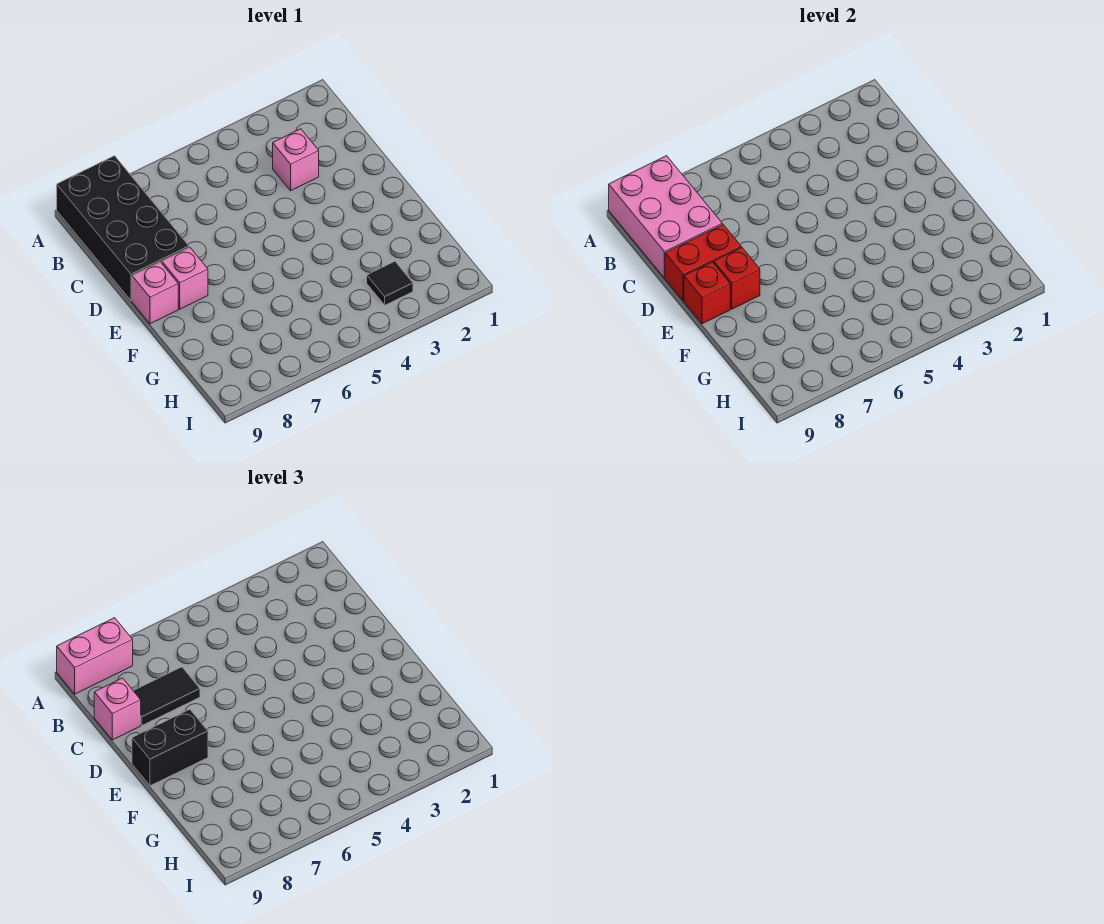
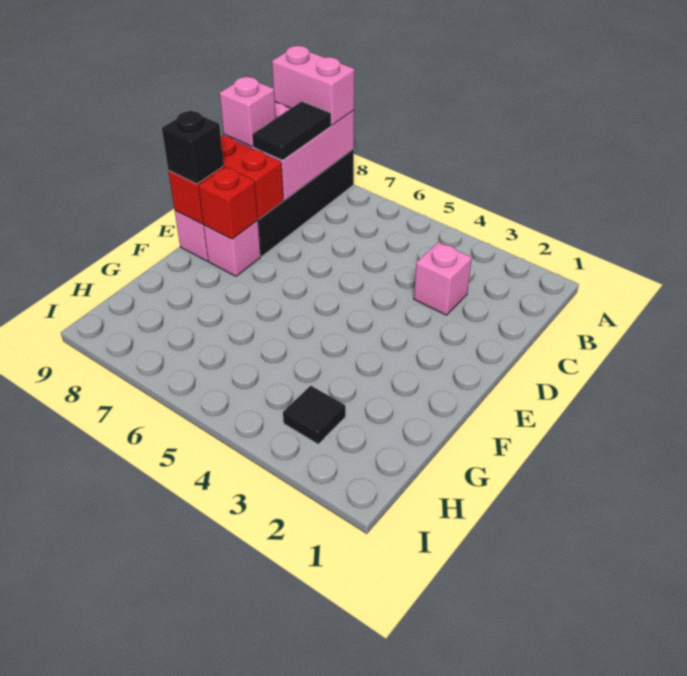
black 1x2 tile [134,667,200,725] -> black 1x2 tile turned to [252,101,331,160]
black 1x2 brick [132,709,208,786] -> black 1x1 brick [162,111,224,184]

